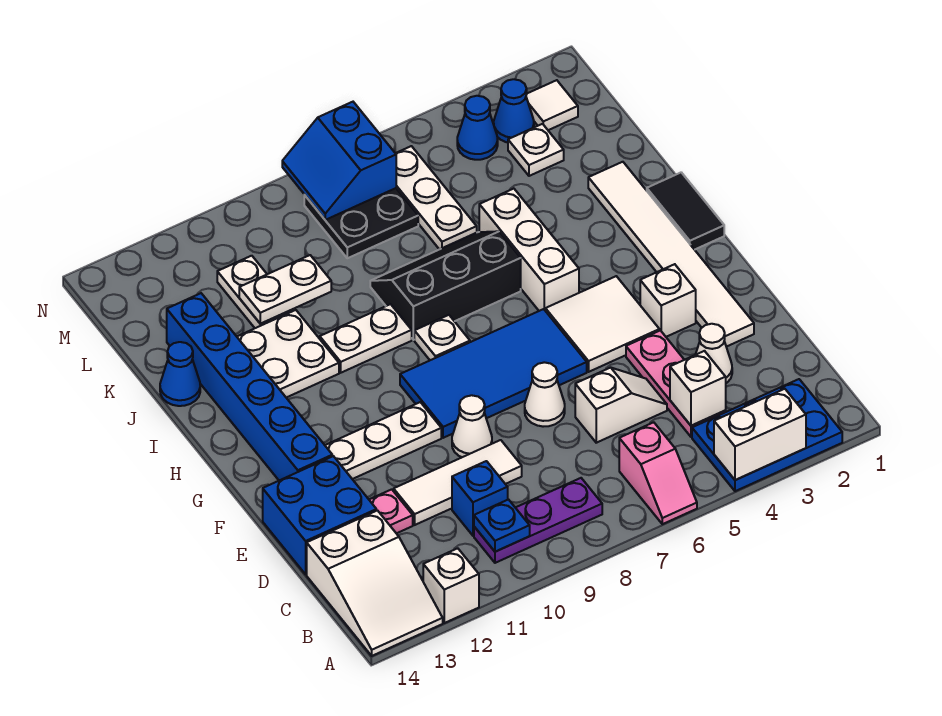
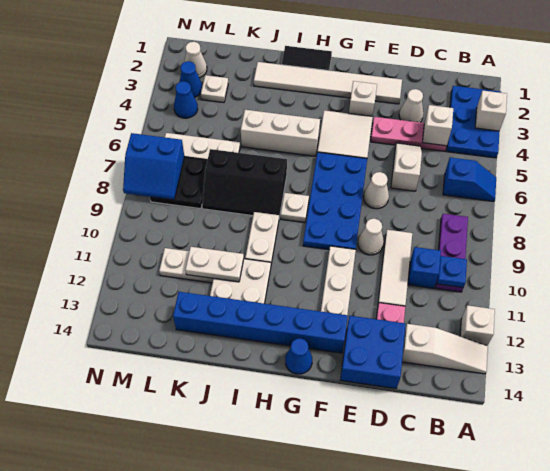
white 1x2 brick [714,389,806,480] -> white 1x1 brick [475,91,507,131]
pink 1x2 slope [619,422,697,524] -> blue 1x2 slope [443,157,496,202]
white 2x3 slope [307,510,443,656] -> white 1x3 slope [402,324,488,374]
blue 2x4 tile [400,309,587,438] -> blue 2x4 plate [303,152,367,250]
black 2x3 slope [370,231,521,340] -> black 2x3 slope turned to [202,149,287,217]
blue 1x1 cone [160,342,200,406] -> blue 1x1 cone moved to [285,338,312,374]
white 1x2 plate [239,255,331,324] -> white 1x2 plate turned to [185,247,244,282]
white 1x1 tile [526,80,578,130] -> white 1x1 cone [184,42,207,78]

